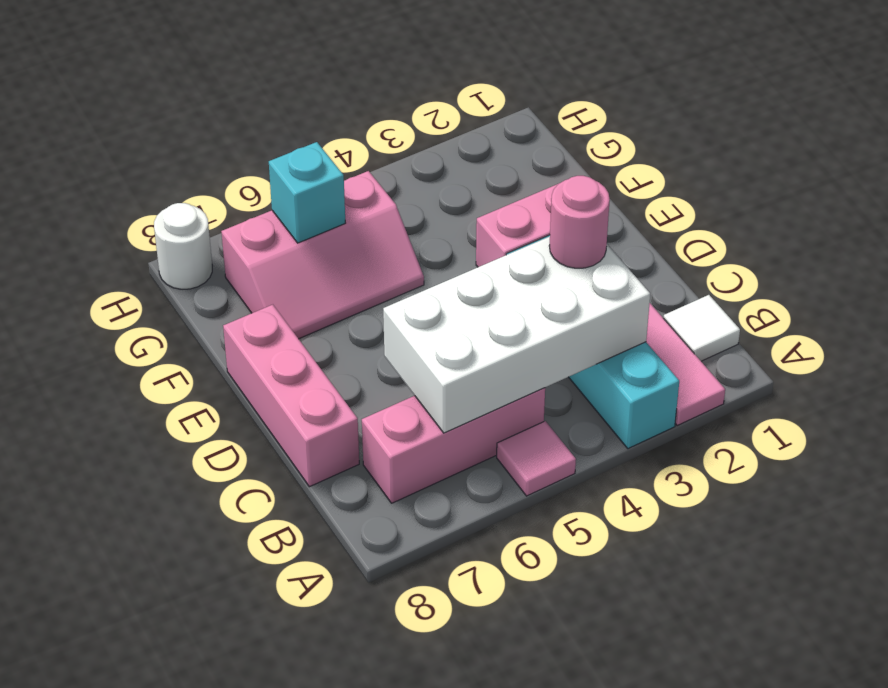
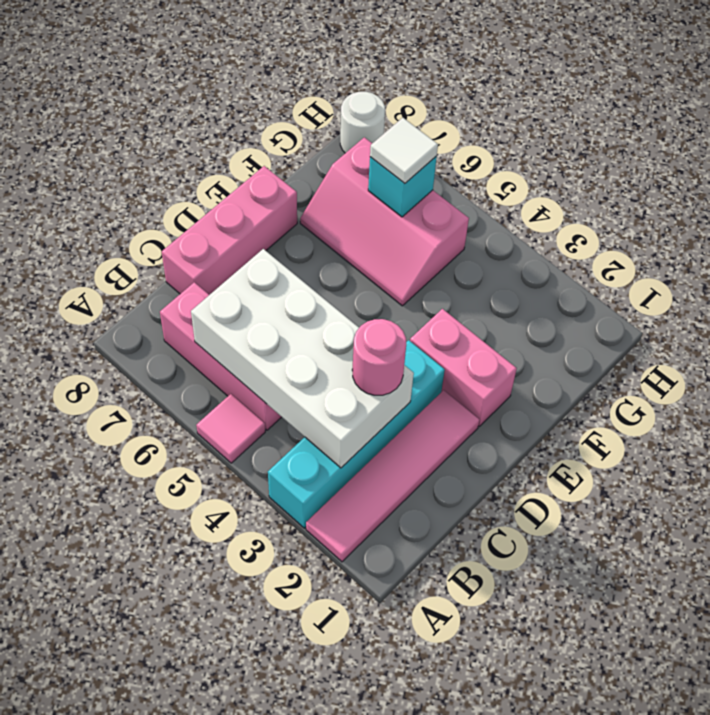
white 1x1 tile [663,295,740,361] -> white 1x1 tile moved to [370,118,438,183]

